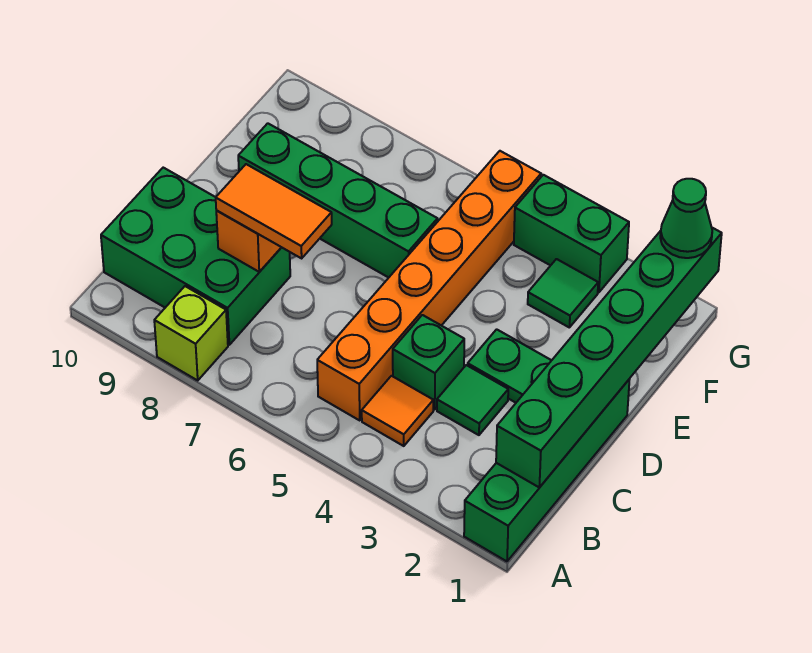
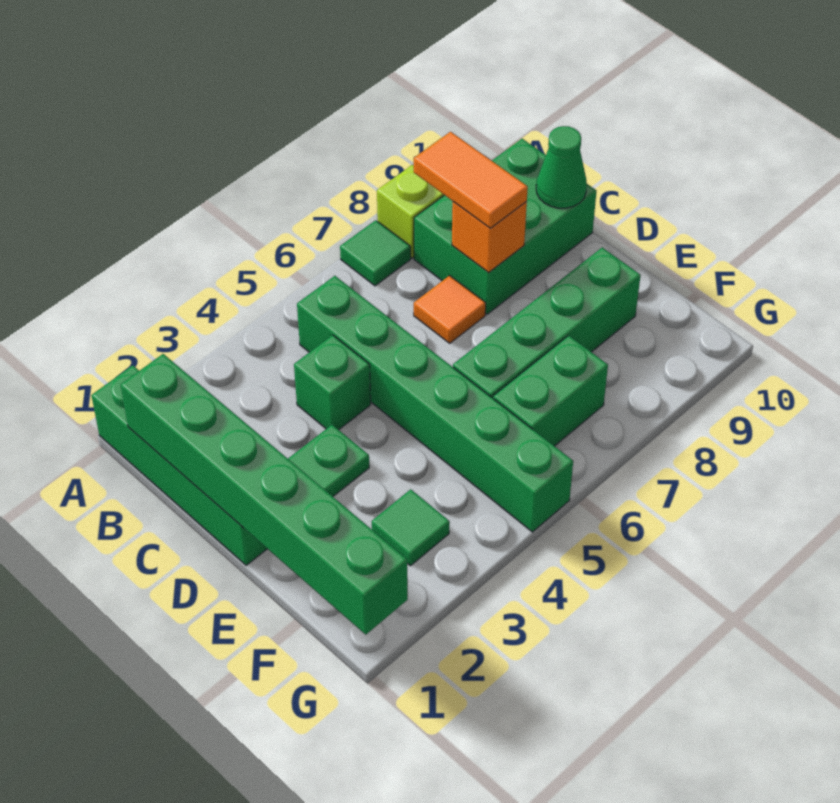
orange 1x1 tile [362,376,433,446] -> orange 1x1 tile moved to [414,276,486,343]
orange 1x6 brick [317,151,541,420] -> green 1x6 brick [297,276,573,532]
green 1x1 tile [437,365,508,435] -> green 1x1 tile moved to [340,220,411,286]
orange 1x2 tile [216,164,332,258] -> orange 1x2 tile turned to [414,132,528,228]
green 1x1 cone [660,179,712,258] -> green 1x1 cone moved to [536,126,587,208]
green 1x2 brick [514,175,629,292] -> green 1x2 brick moved to [493,336,608,446]

